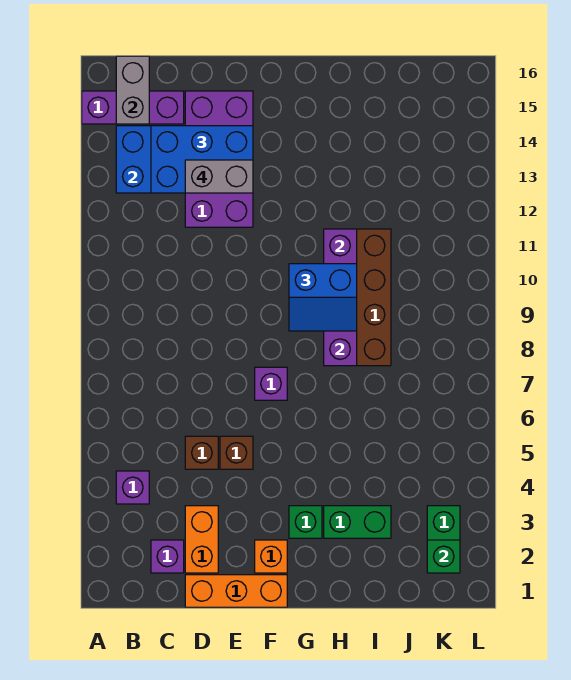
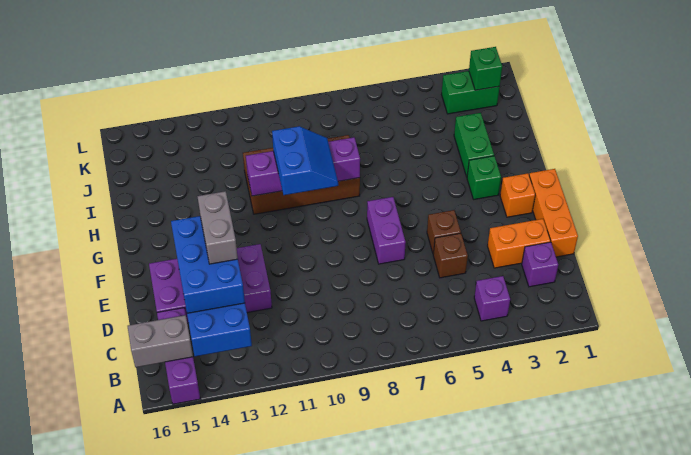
purple 1x1 brick [255,367,287,400] -> purple 1x2 brick [367,197,406,264]

